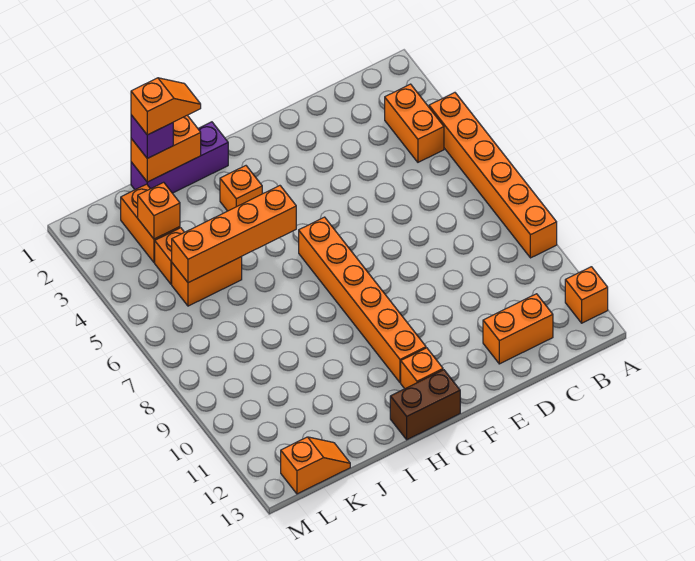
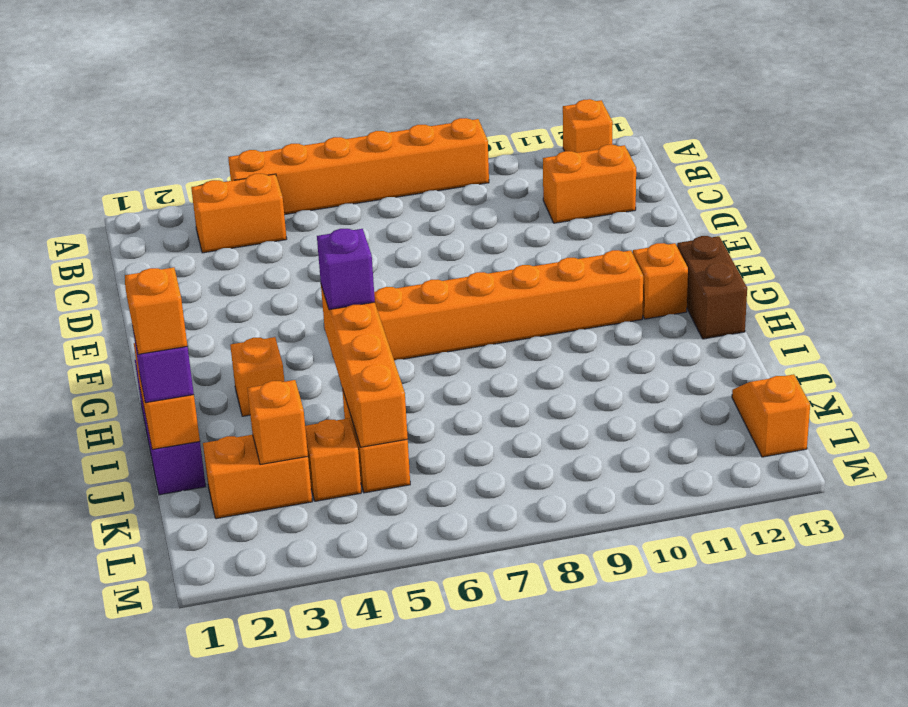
orange 1x2 brick [483,294,553,364] -> orange 1x2 brick turned to [543,145,636,223]
none -> purple 1x1 brick [317,229,375,310]

